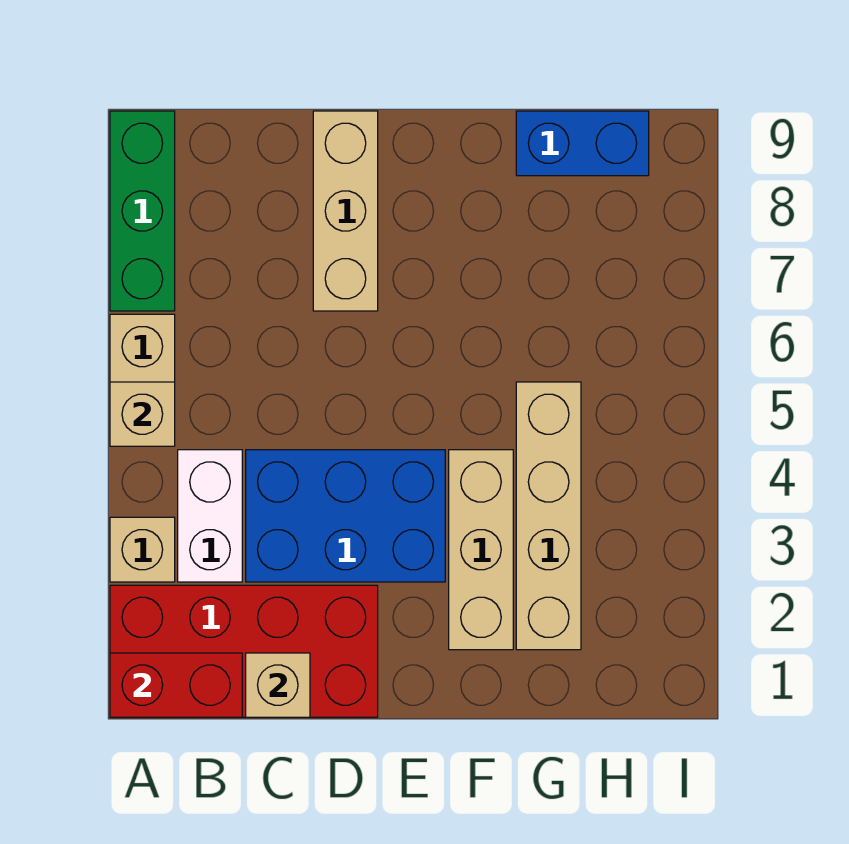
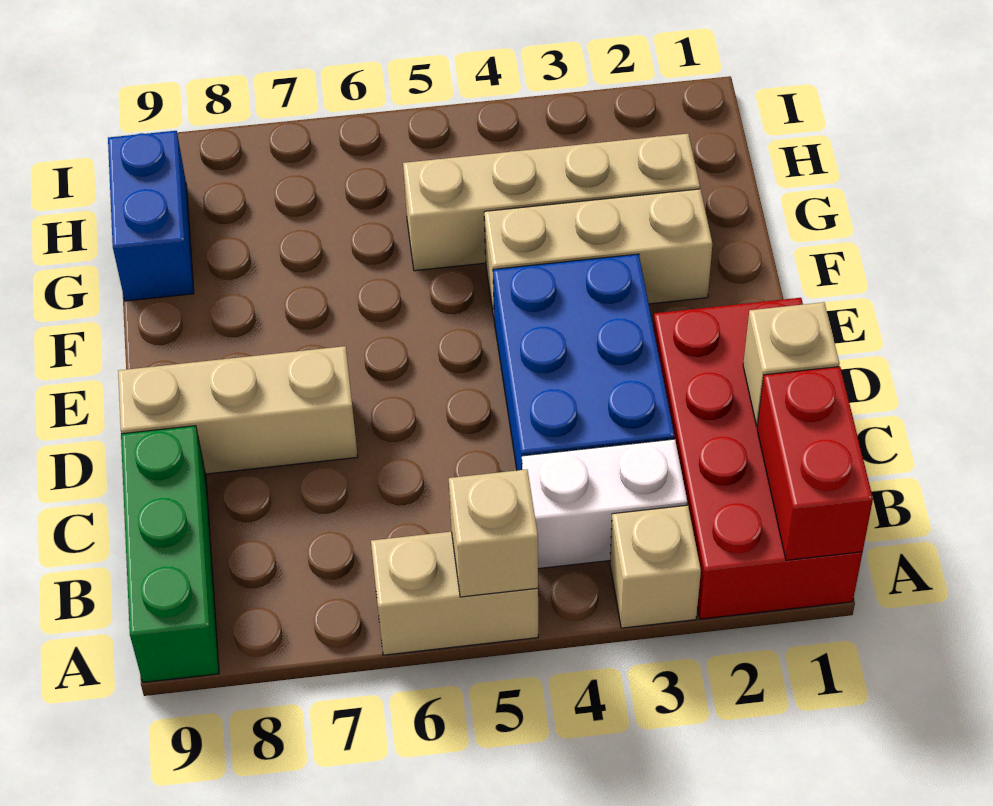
green 1x3 brick [110,111,175,311] -> green 1x3 brick turned to [121,426,219,682]

